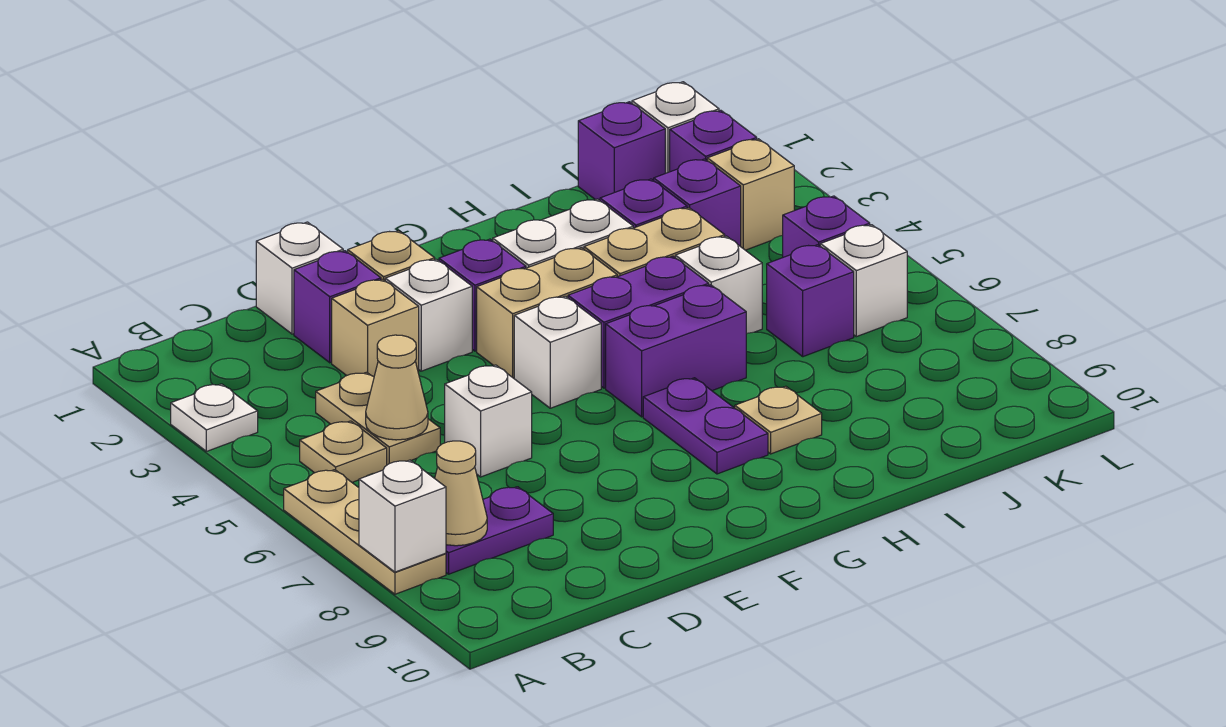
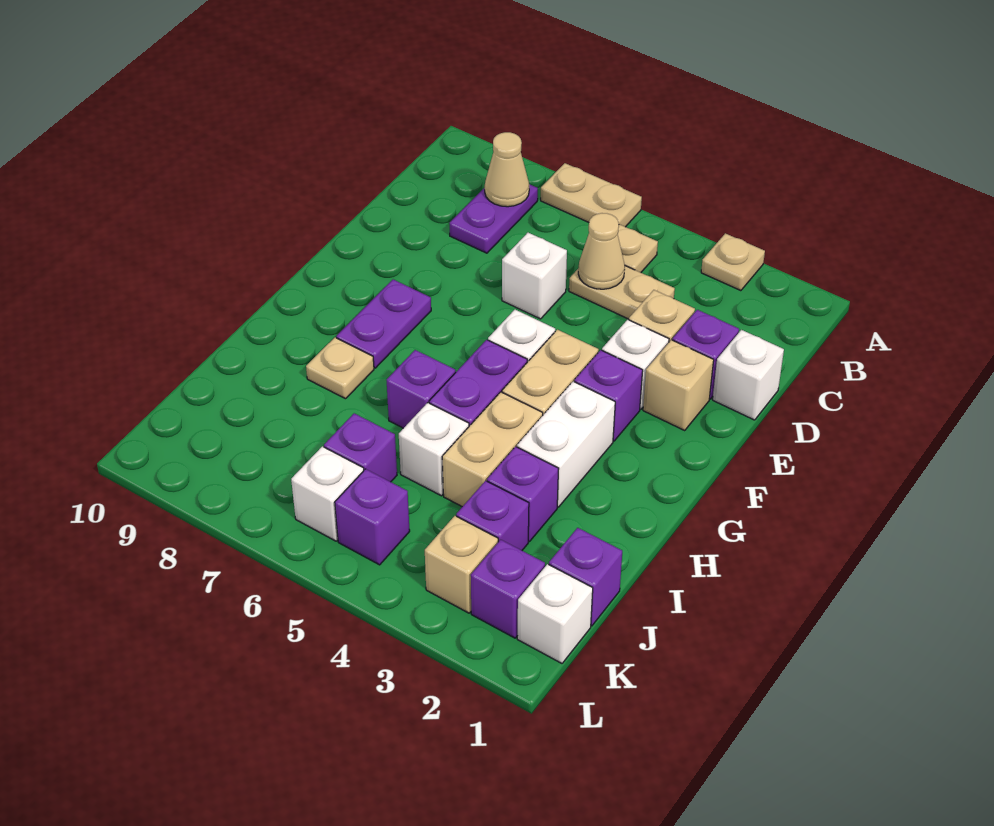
white 1x1 plate [171,384,258,451] -> tan 1x1 plate [701,233,765,291]
tan 1x3 plate [284,470,446,594] -> tan 1x2 plate [541,163,642,227]
white 1x1 brick [359,460,446,572] -> none
purple 1x2 brick [606,285,746,417] -> purple 1x1 brick [387,350,456,428]
purple 1x2 plate [643,378,768,474] -> purple 1x2 plate turned to [336,279,431,368]

